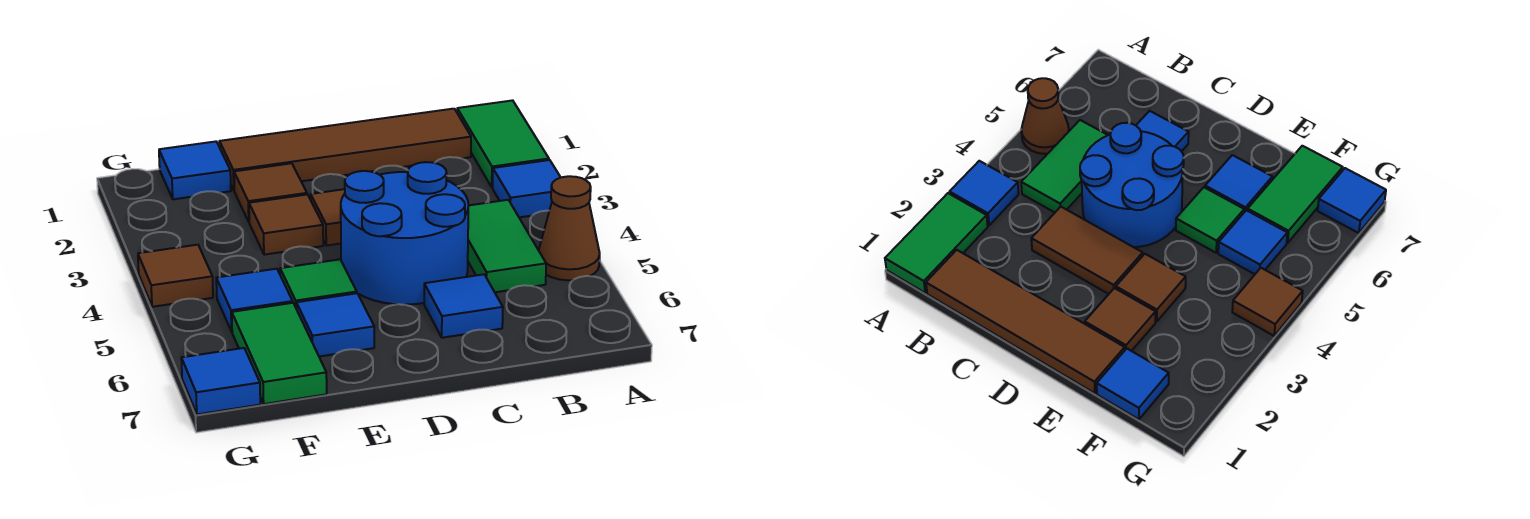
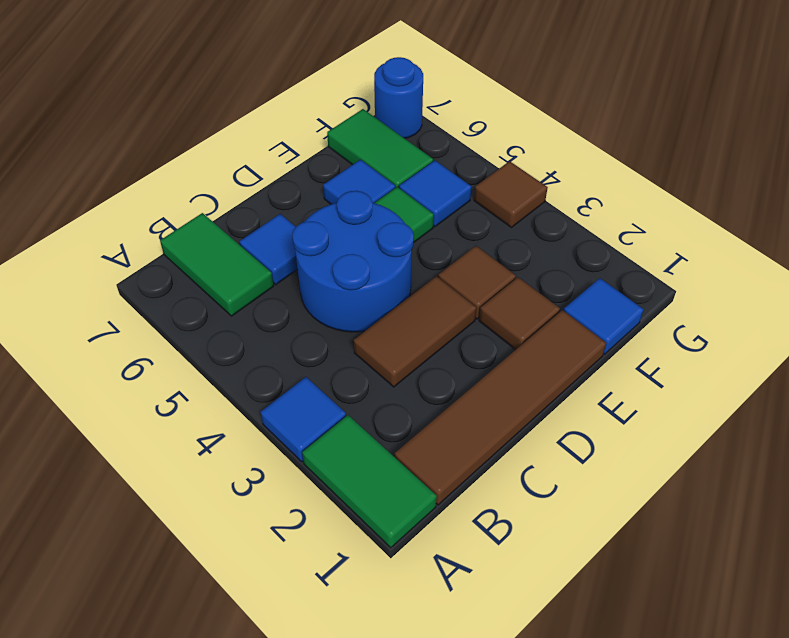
brown 1x1 cone [539,176,600,280] -> none
green 1x2 tile [468,200,546,292] -> green 1x2 tile moved to [160,213,274,316]
blue 1x1 tile [181,348,260,414] -> blue 1x1 round brick [374,57,423,138]

